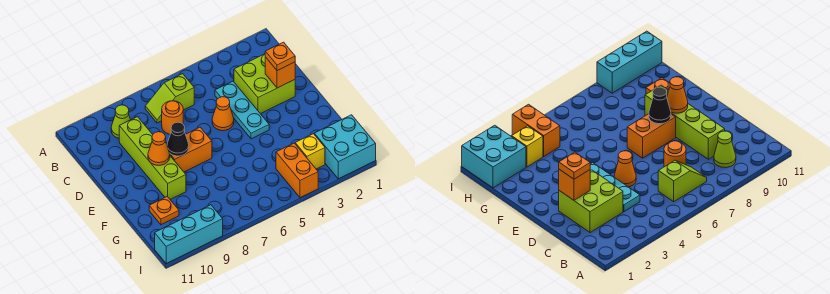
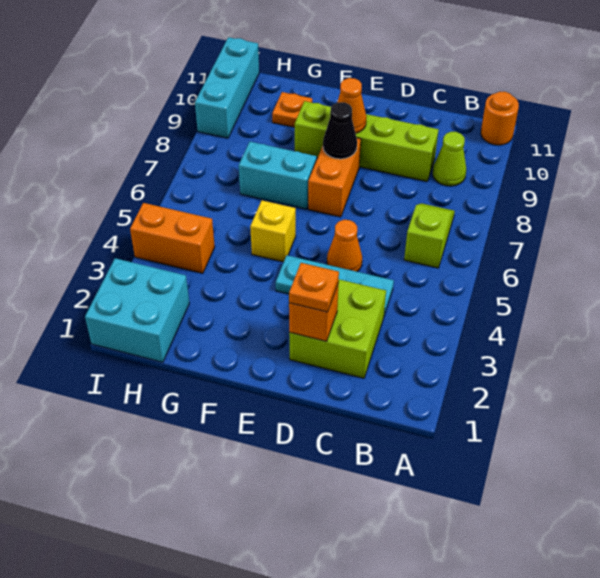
orange 1x1 round brick [162,101,183,134] -> orange 1x1 round brick moved to [481,92,519,145]
none -> cyan 1x2 brick [239,142,317,209]
yellow 1x1 brick [295,134,325,169] -> yellow 1x1 brick moved to [250,200,296,262]

